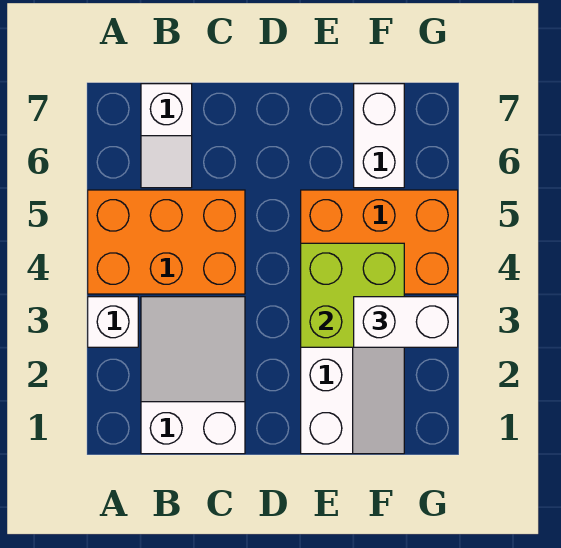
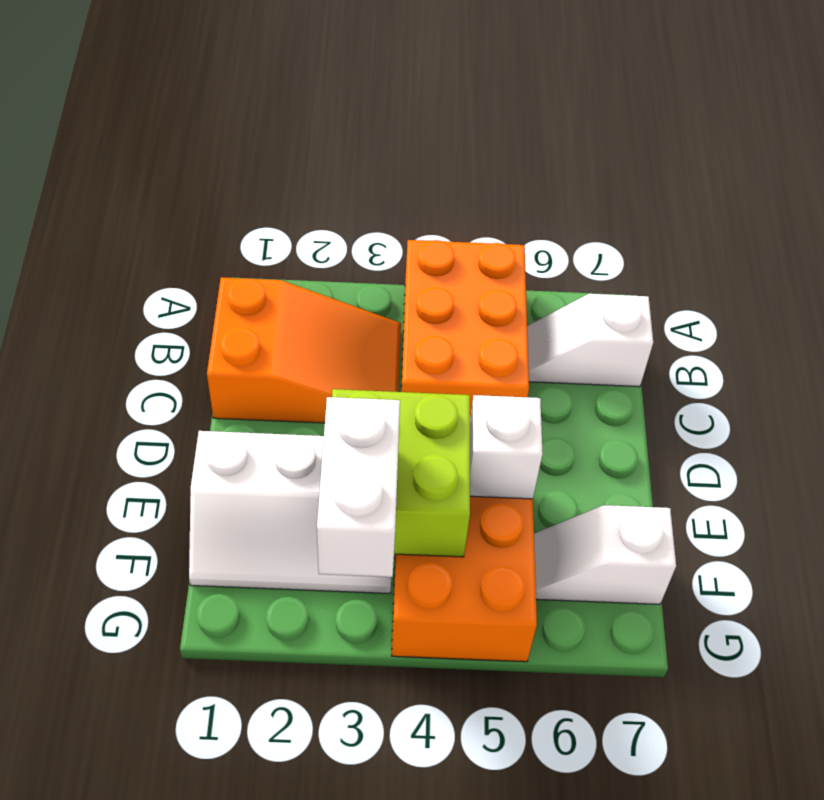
white 1x1 brick [88,297,138,347] -> white 1x1 brick moved to [470,395,543,499]
white 2x3 slope [141,297,245,454] -> orange 2x3 slope [207,277,401,423]
white 1x2 brick [354,84,404,188] -> white 1x2 slope [534,505,676,604]

